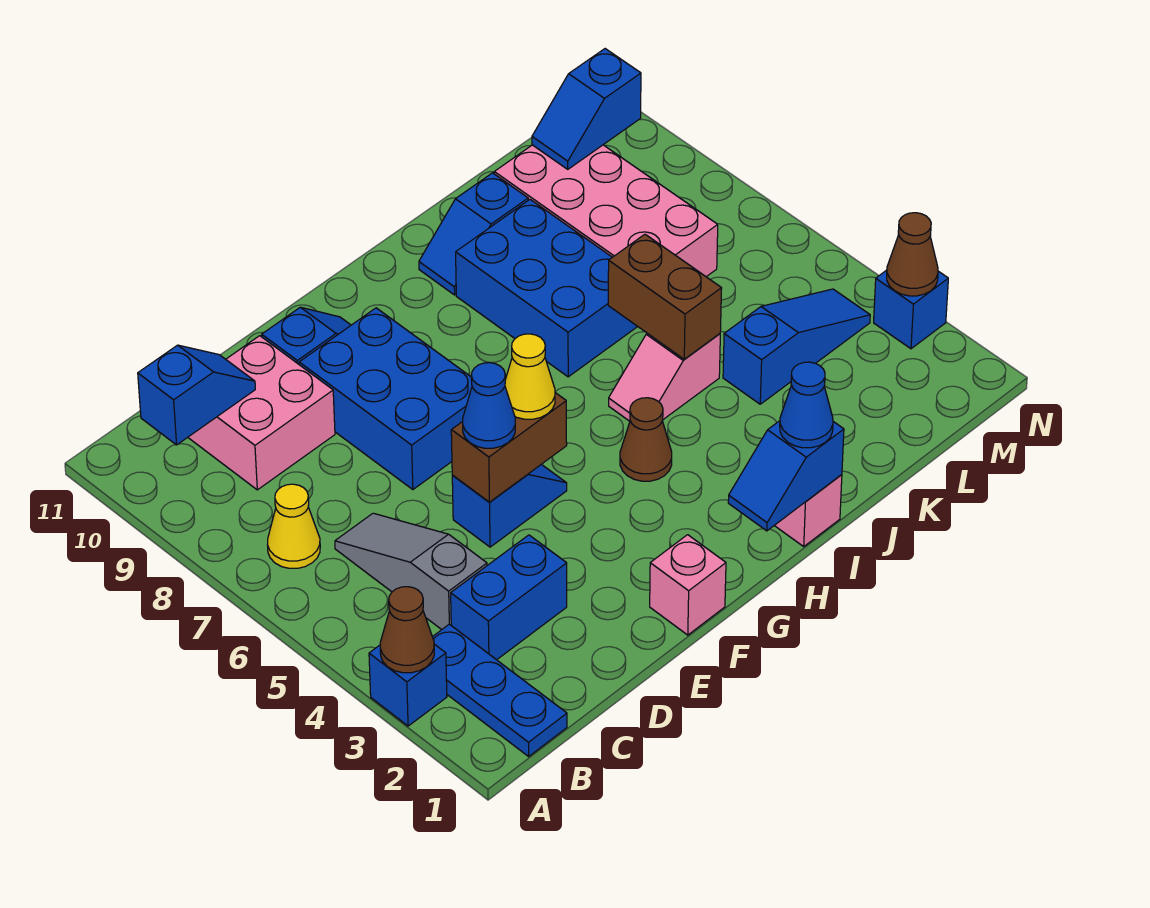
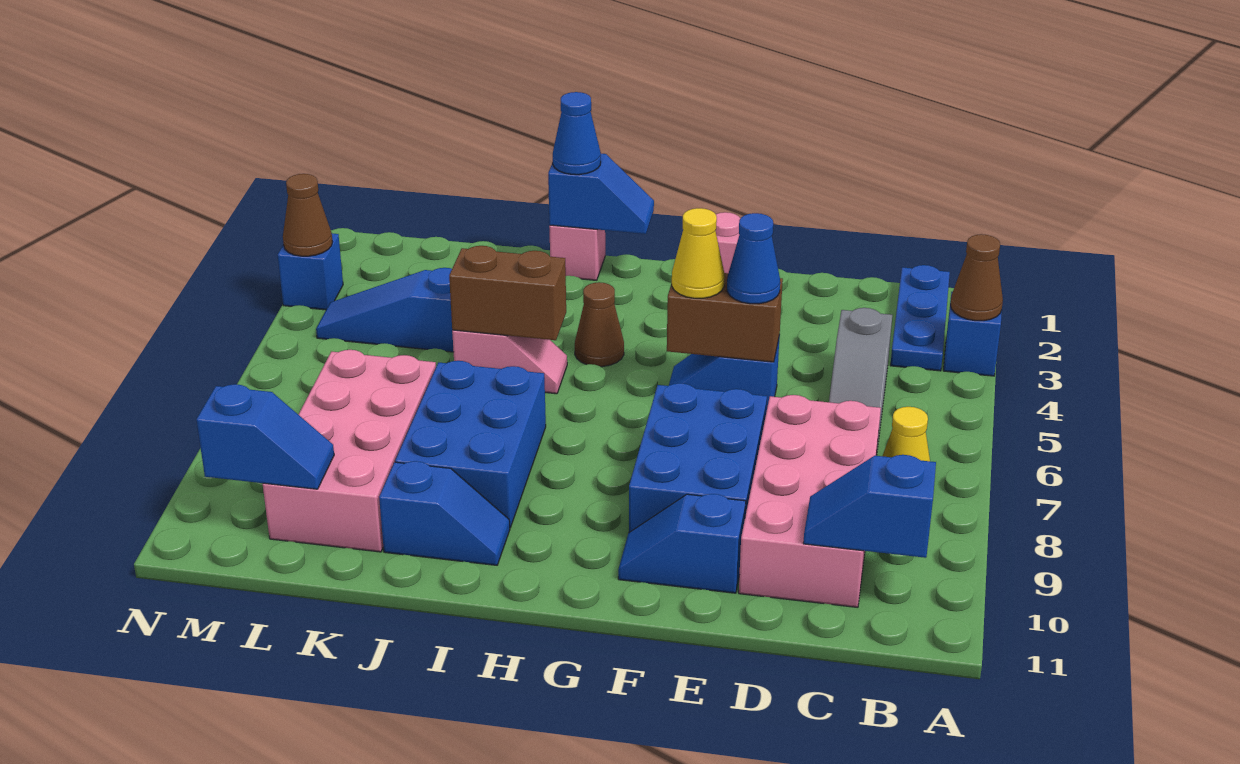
blue 1x2 brick [451,535,567,660] -> none
pink 2x2 brick [188,336,335,490] -> pink 2x4 brick [739,395,881,607]
brown 1x2 brick [608,234,722,359] -> brown 1x2 brick turned to [449,246,566,340]

